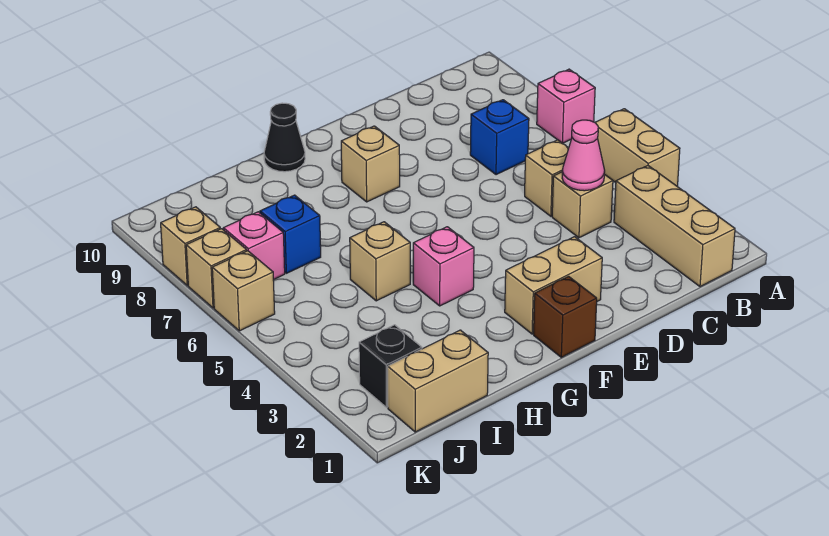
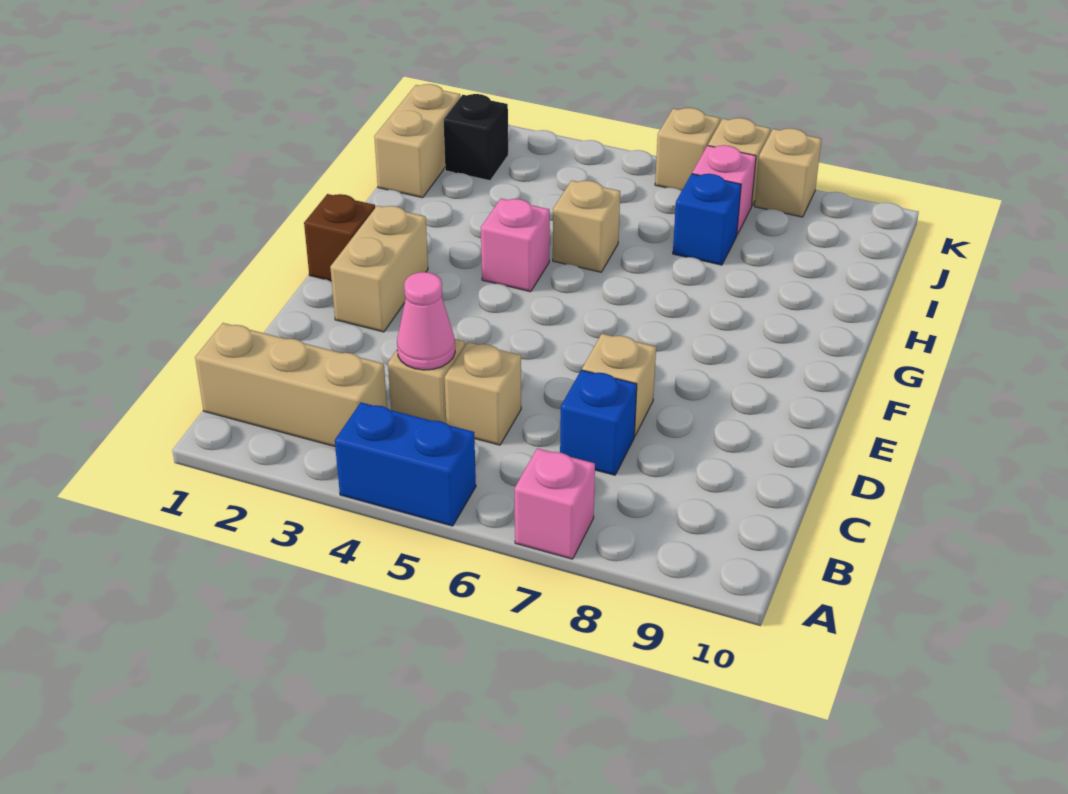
tan 1x2 brick [595,109,680,187] -> blue 1x2 brick [335,402,476,526]
tan 1x1 brick [341,126,400,202] -> tan 1x1 brick moved to [582,334,656,436]
black 1x1 cone [264,103,305,172] -> none

